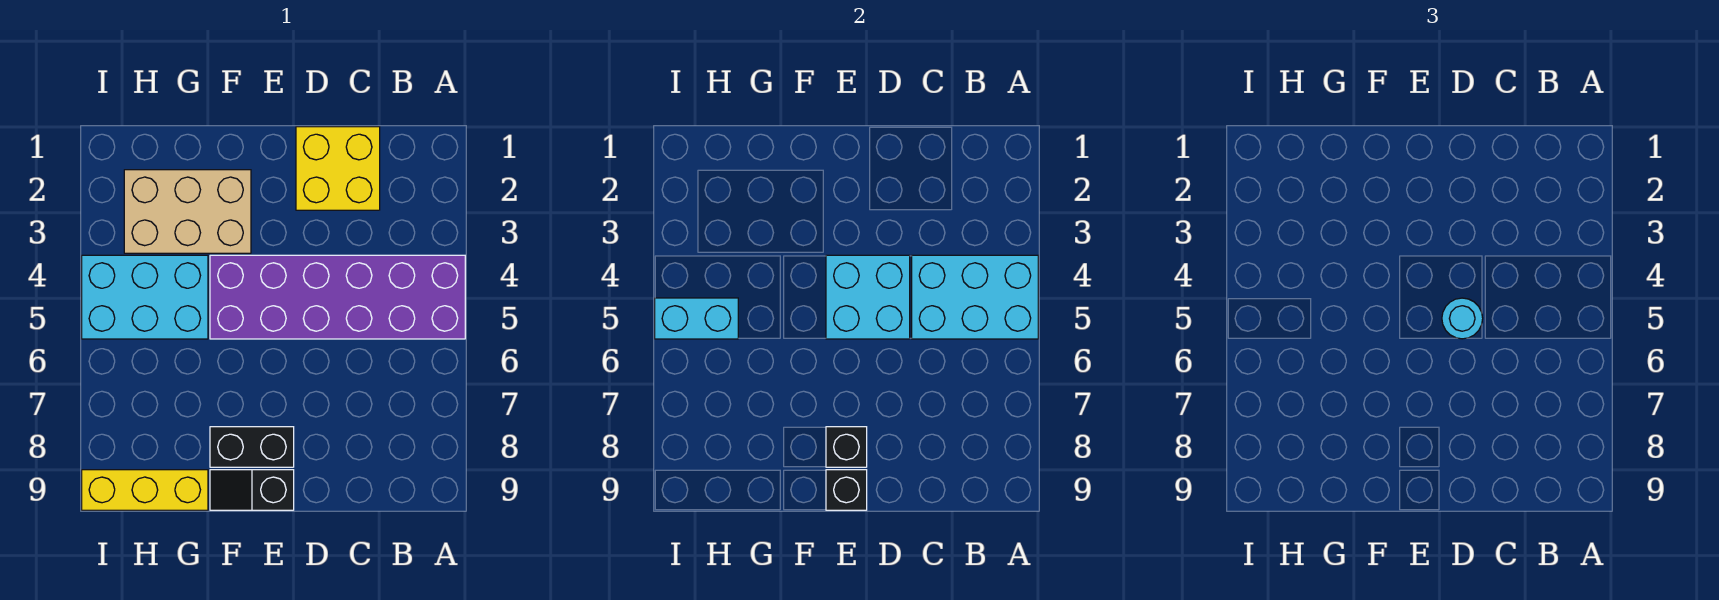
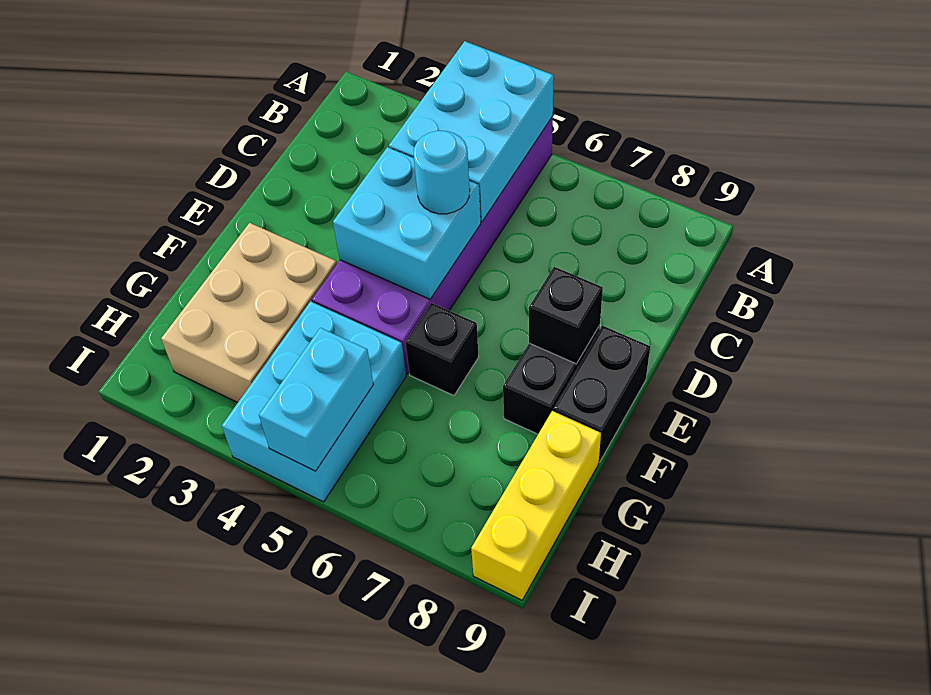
yellow 2x2 brick [296,127,380,210] -> none
black 1x2 slope [210,470,294,510] -> black 1x2 brick [553,326,650,462]
black 1x1 brick [826,470,867,510] -> black 1x1 brick moved to [405,303,479,396]

